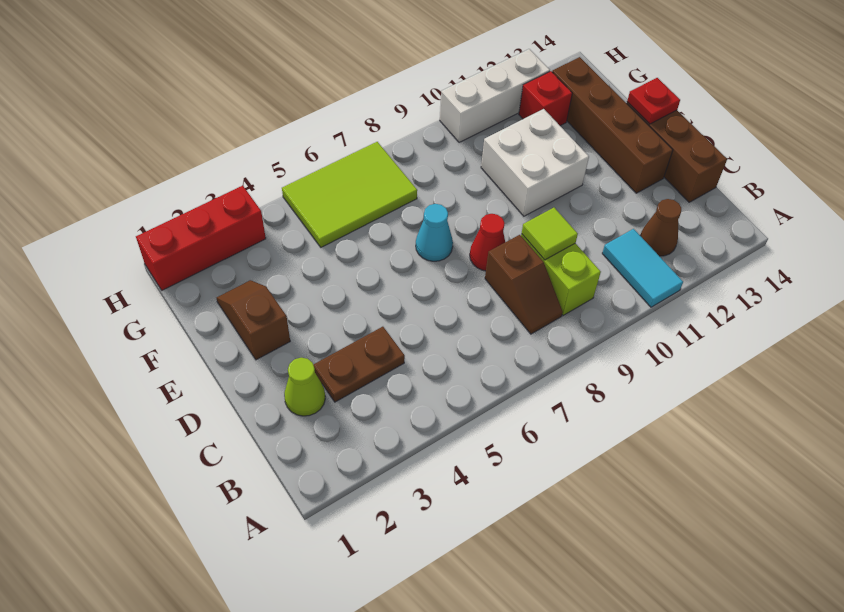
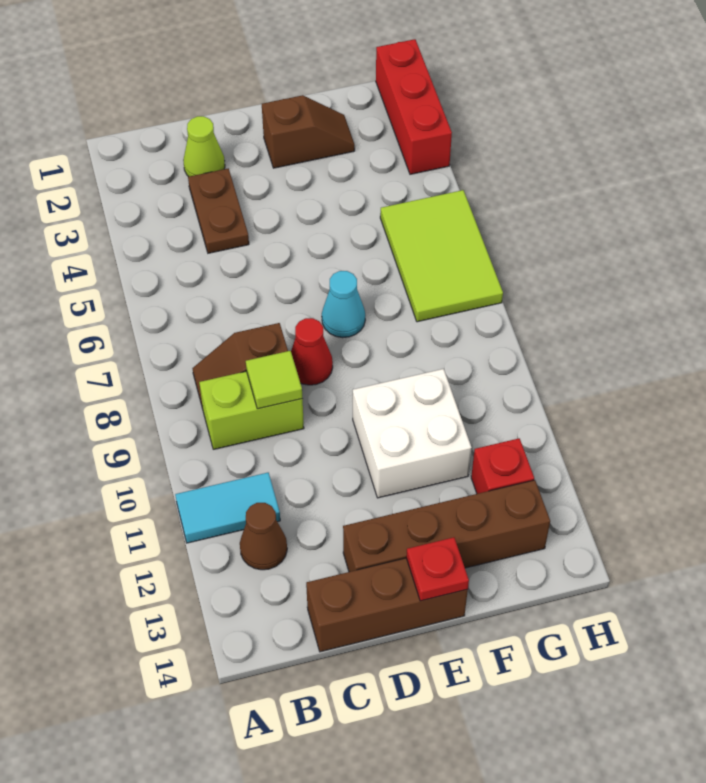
white 1x3 brick [440,49,550,142] -> none

